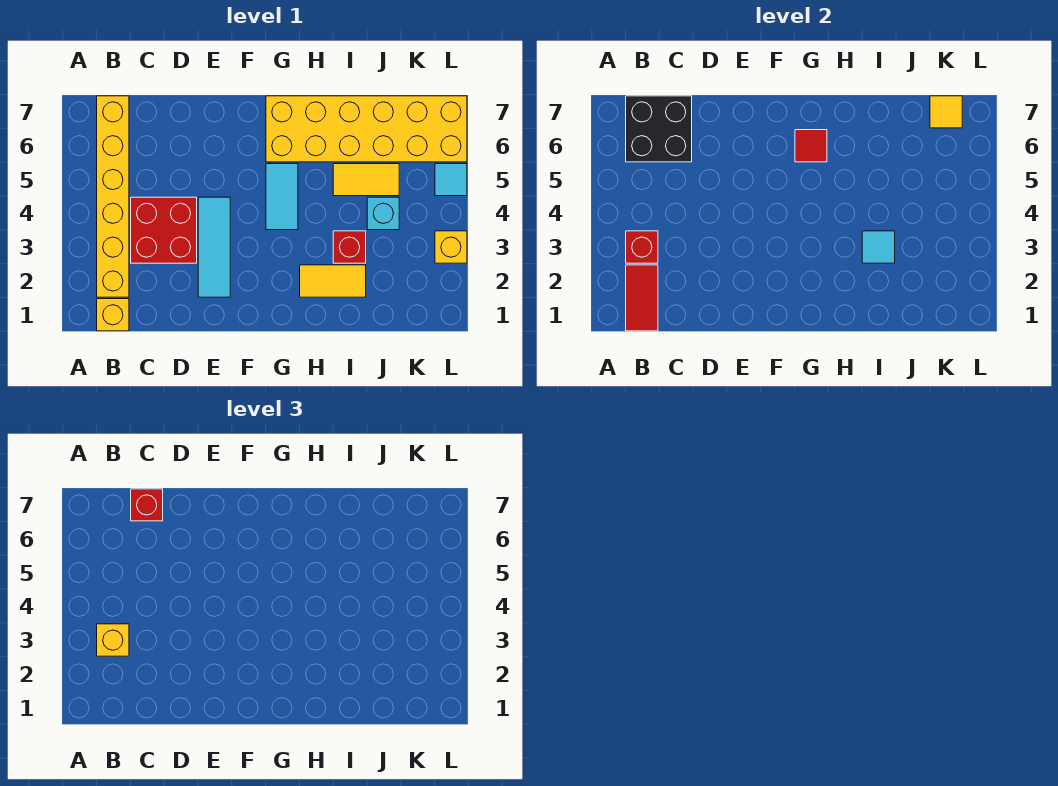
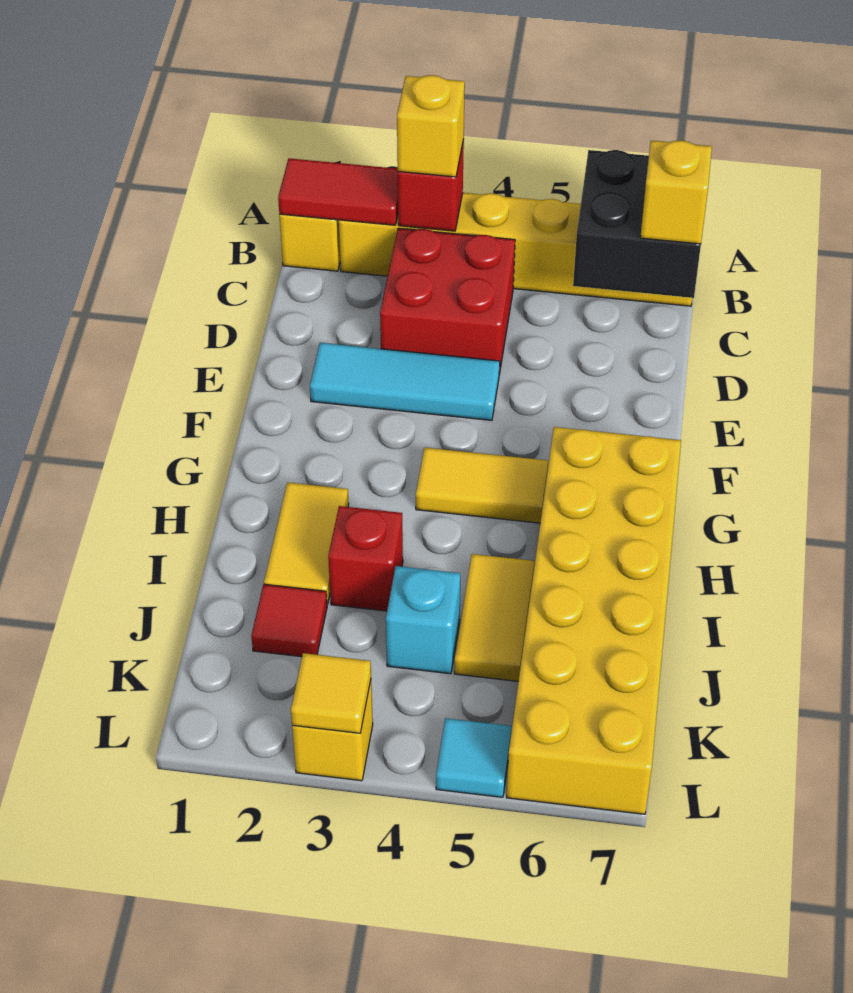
red 1x1 brick [131,489,163,521] -> yellow 1x1 brick [640,140,712,244]
cyan 1x2 tile [266,164,298,230] -> yellow 1x2 tile [416,448,548,523]
red 1x1 tile [795,130,827,162] -> red 1x1 tile moved to [251,584,327,657]
cyan 1x1 tile [862,231,895,263] -> none
yellow 1x1 tile [930,96,962,128] -> yellow 1x1 tile moved to [291,653,371,733]

